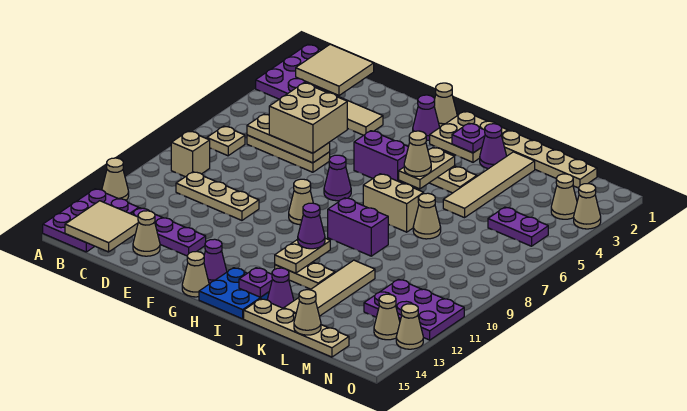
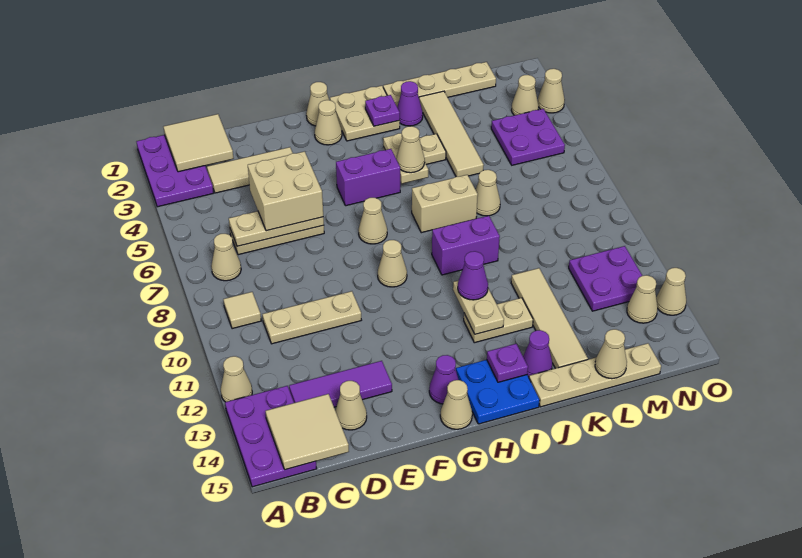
tan 1x1 plate [207,126,245,156] -> tan 1x1 cone [211,234,241,281]
tan 1x1 brick [171,131,210,177] -> tan 1x1 tile [223,292,261,329]
purple 1x3 plate [131,208,206,256] -> purple 1x3 tile [289,361,392,407]
purple 1x1 cone [413,95,440,140] -> tan 1x1 cone [315,100,342,145]
purple 1x1 cone [324,155,351,201] -> tan 1x1 cone [359,198,387,244]
purple 1x2 plate [488,207,548,246] -> purple 2x2 plate [491,109,565,165]
purple 2x3 plate [364,279,464,340] -> purple 2x2 plate [569,246,642,311]

